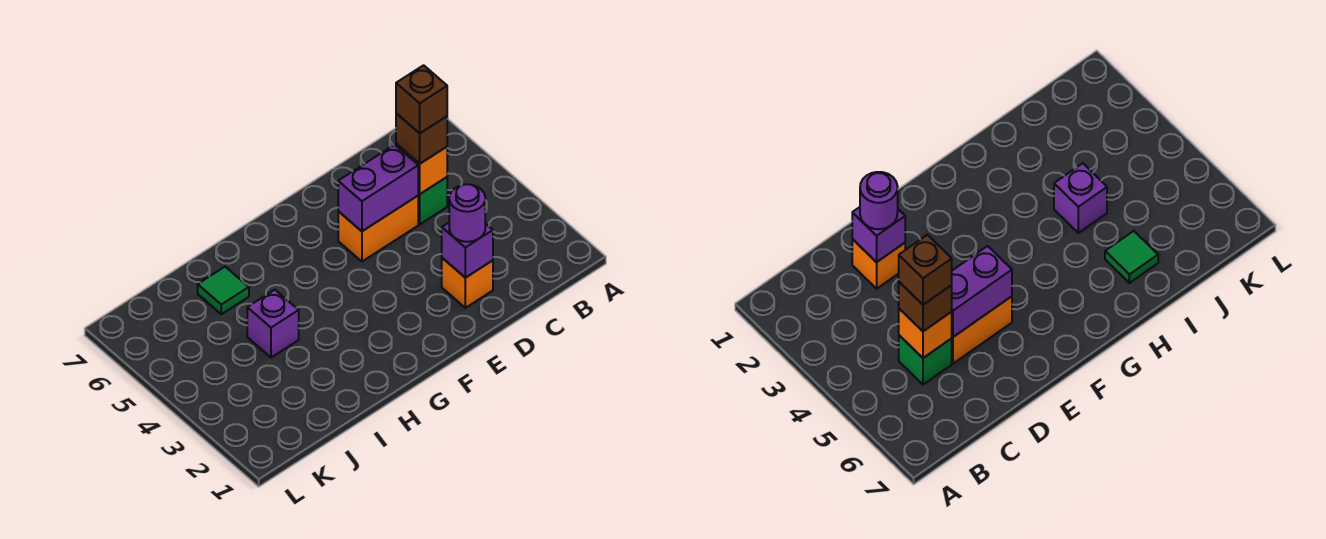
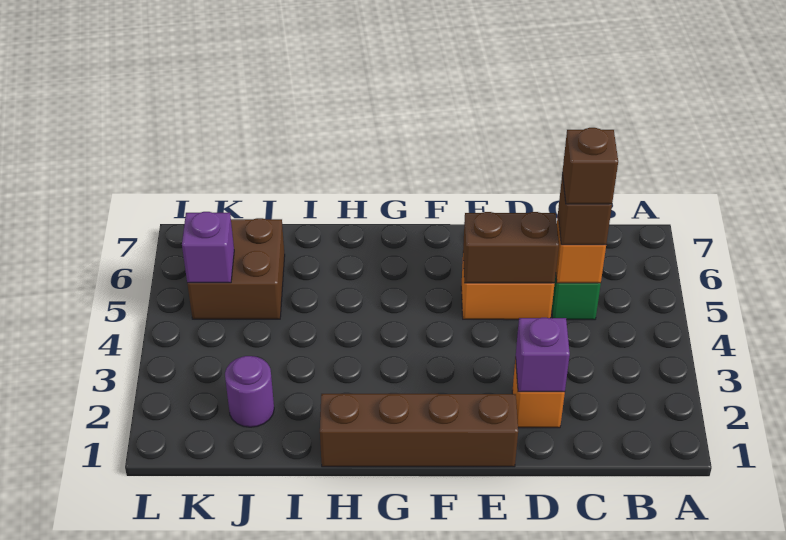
purple 1x1 round brick [449,184,485,242] -> purple 1x1 round brick moved to [225,356,274,427]
purple 1x2 brick [338,145,418,231] -> brown 1x2 brick [463,212,559,283]
none -> brown 1x4 brick [320,394,518,467]
purple 1x1 brick [247,290,299,358] -> purple 1x1 brick moved to [182,212,234,283]
green 1x1 tile [198,267,249,314] -> none
none -> brown 2x2 brick [187,218,285,319]

